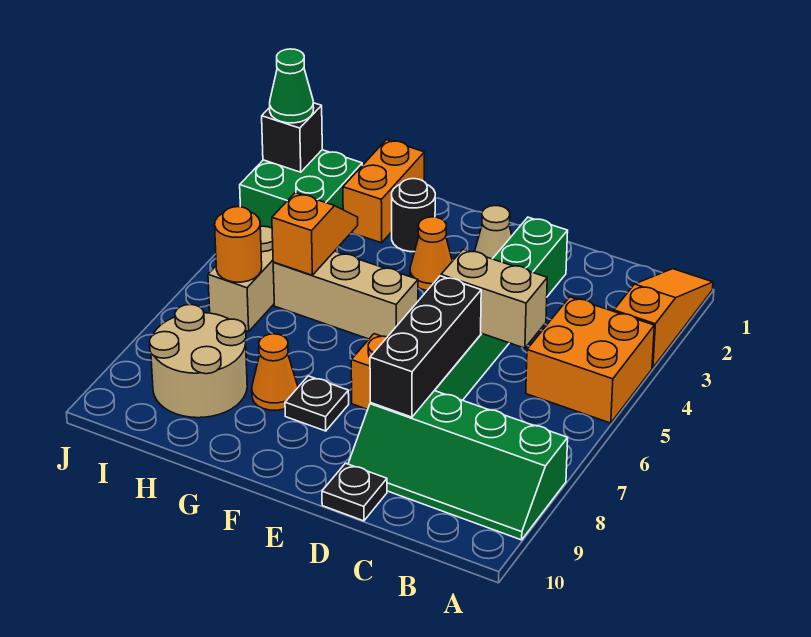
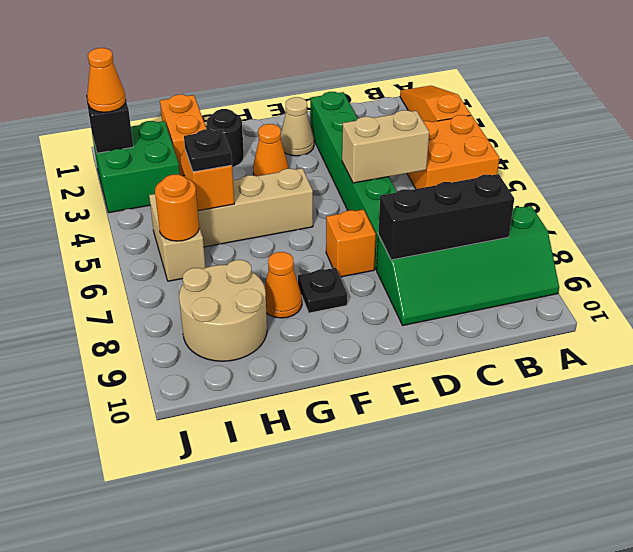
black 1x3 brick [370,276,481,417] -> black 1x3 brick turned to [378,174,514,260]
black 1x1 plate [322,463,387,521] -> black 1x1 plate moved to [184,129,232,172]
green 1x1 cone [270,49,314,123] -> orange 1x1 cone [87,48,126,112]

